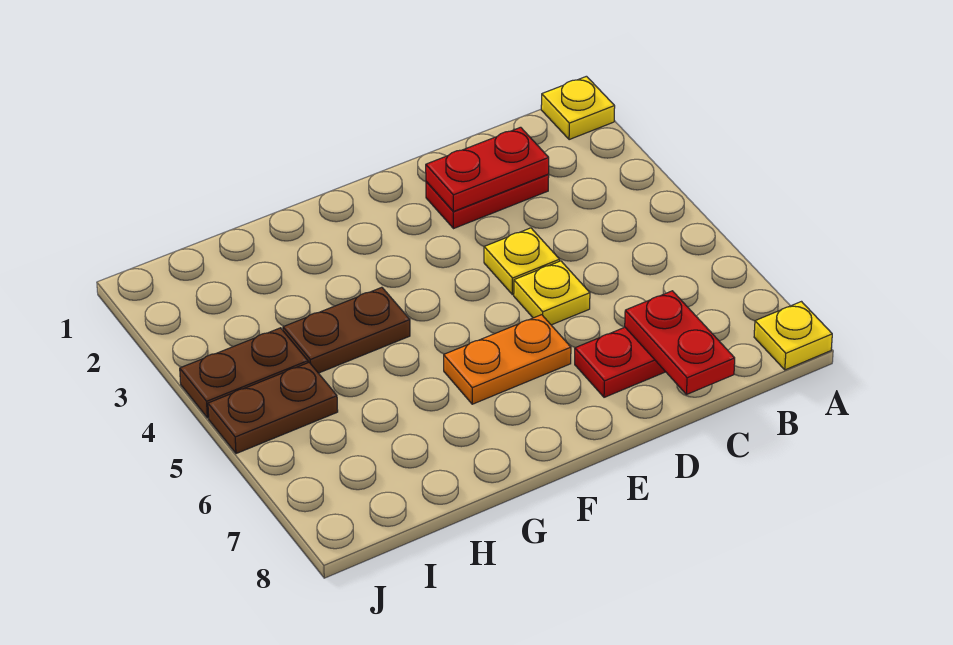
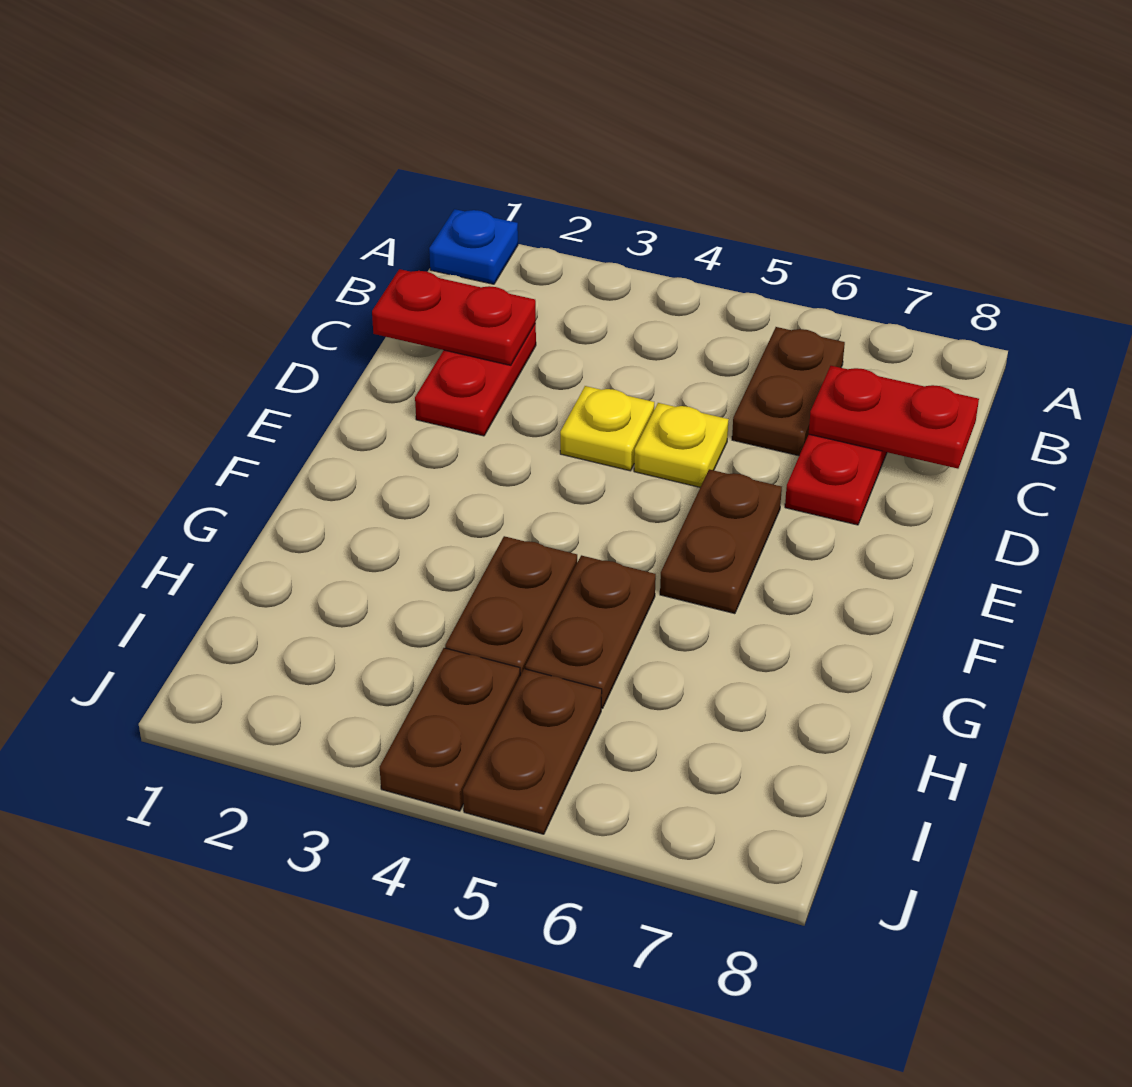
yellow 1x1 plate [541,76,615,140] -> blue 1x1 plate [429,209,518,284]
yellow 1x1 plate [754,302,832,370] -> none
none -> brown 1x2 plate [732,327,845,456]
red 1x2 plate [426,127,549,211] -> red 1x2 plate turned to [372,269,536,365]
orange 1x2 plate [444,315,571,404] -> brown 1x2 plate [660,469,782,614]
none -> brown 1x2 plate [525,555,656,709]

